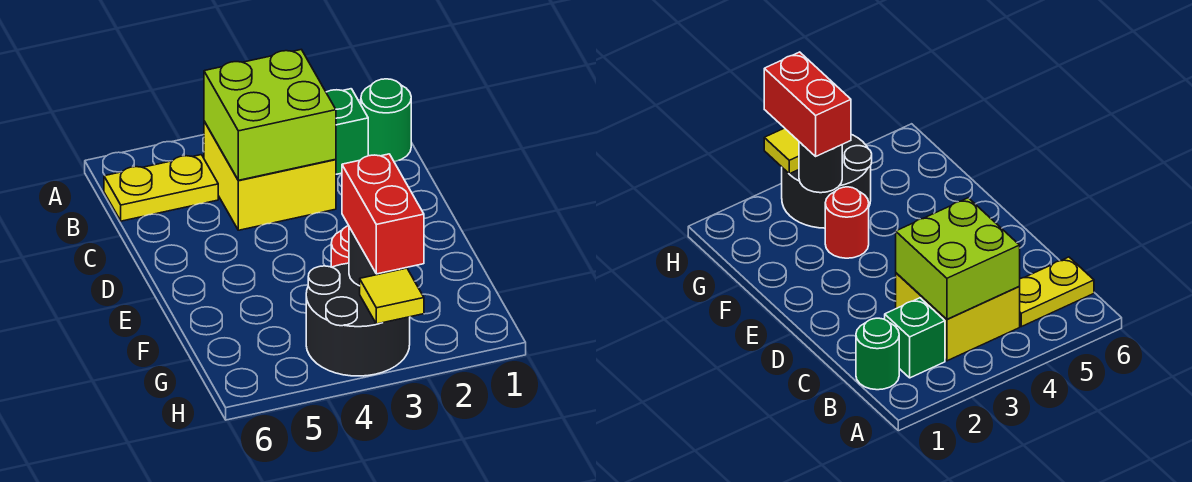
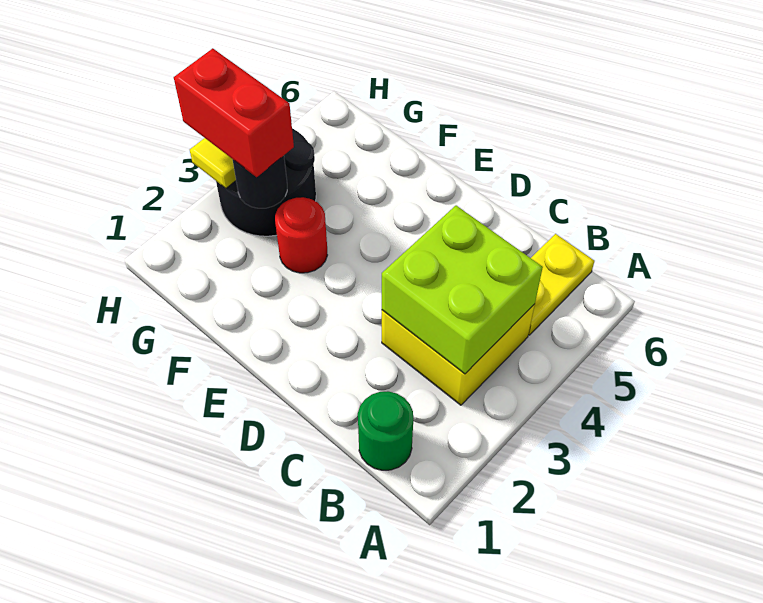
green 1x1 brick [326,89,368,174] -> none

